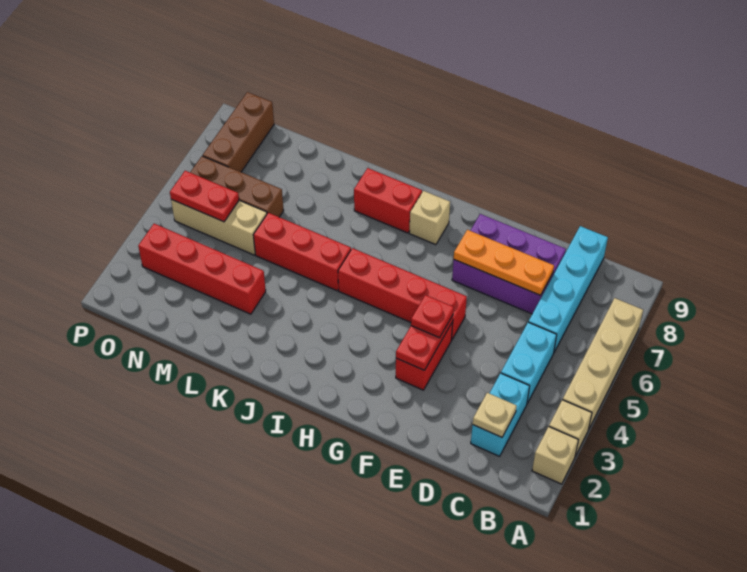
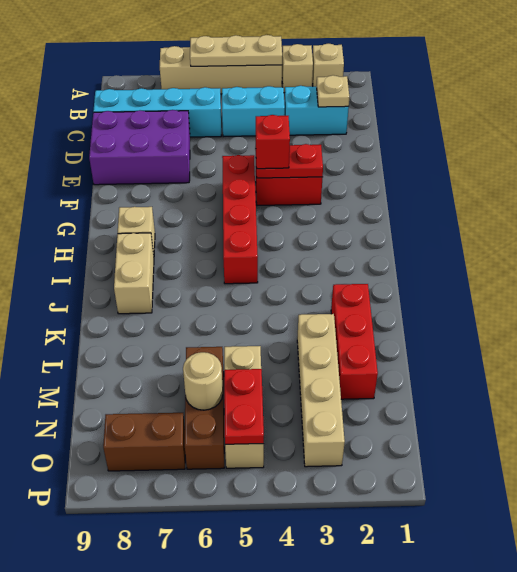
none -> tan 1x3 plate [190,35,282,66]
purple 2x3 brick [452,214,566,314] -> purple 2x3 brick turned to [89,110,190,185]
orange 1x3 plate [454,230,554,295] -> none
red 1x1 plate [411,295,454,338] -> red 1x1 brick [256,115,290,169]
red 1x2 brick [354,168,422,233] -> tan 1x2 brick [114,233,154,314]
red 1x3 brick [253,213,351,291] -> red 1x3 brick moved to [331,284,378,399]
red 1x4 brick [138,224,266,314] -> tan 1x4 brick [297,314,345,467]
none -> tan 1x1 round brick [183,352,223,410]
brown 1x3 brick [203,92,274,172] -> brown 1x2 brick [103,413,185,471]

